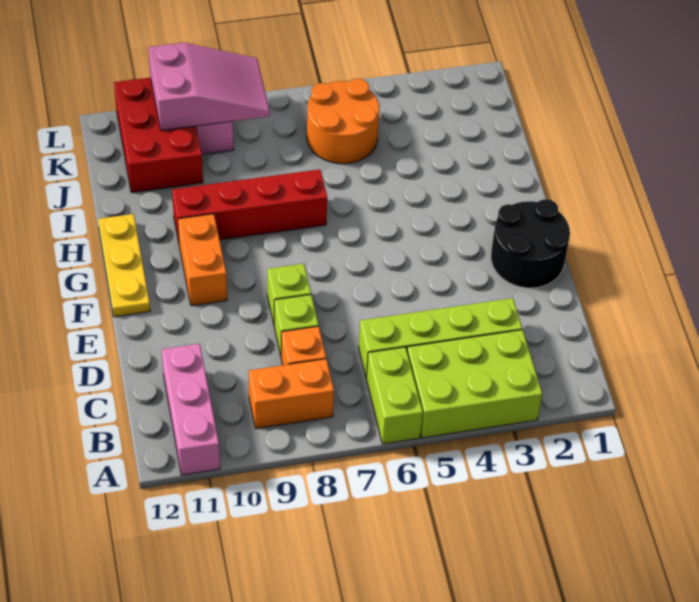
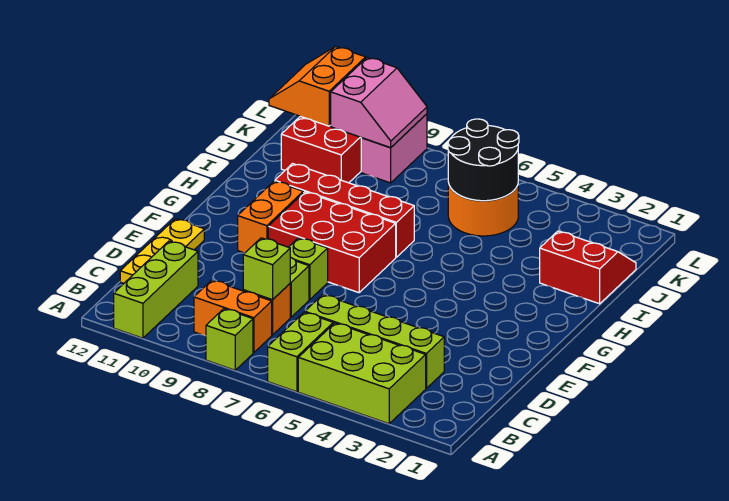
none -> lime 1x1 brick [206,309,253,370]
pink 1x3 brick [162,344,220,475] -> lime 1x3 brick [114,241,198,338]
none -> lime 1x1 brick [243,238,290,300]
black 2x2 round brick [491,199,570,288] -> black 2x2 round brick moved to [448,119,519,201]
none -> red 2x3 brick [268,192,396,293]
yellow 1x3 plate [98,214,150,317] -> yellow 1x3 plate moved to [120,219,204,283]
none -> red 2x2 slope [540,231,636,304]
pink 2x3 slope [148,43,270,130] -> pink 2x2 slope [331,58,427,148]
none -> orange 2x2 slope [269,47,366,126]

